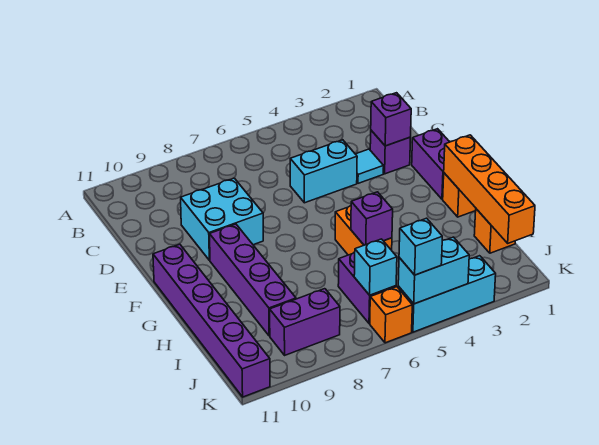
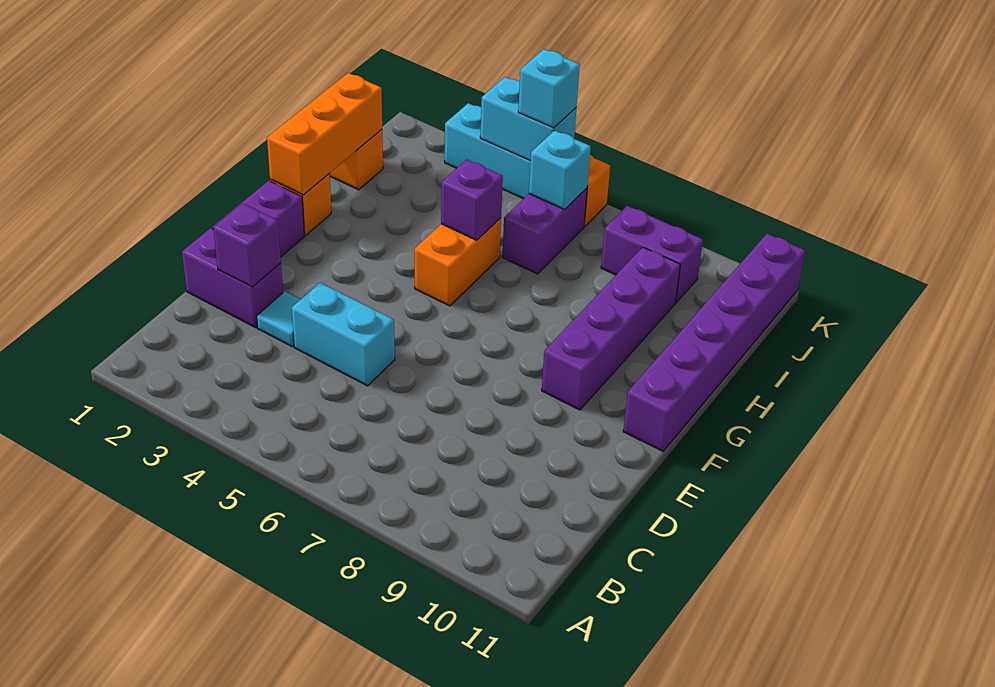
purple 1x1 brick [370,130,411,174] -> purple 1x2 brick [182,228,283,328]
cyan 2x2 brick [181,178,263,261] -> none
orange 1x4 brick [444,135,535,243] -> orange 1x3 brick [267,73,382,195]

